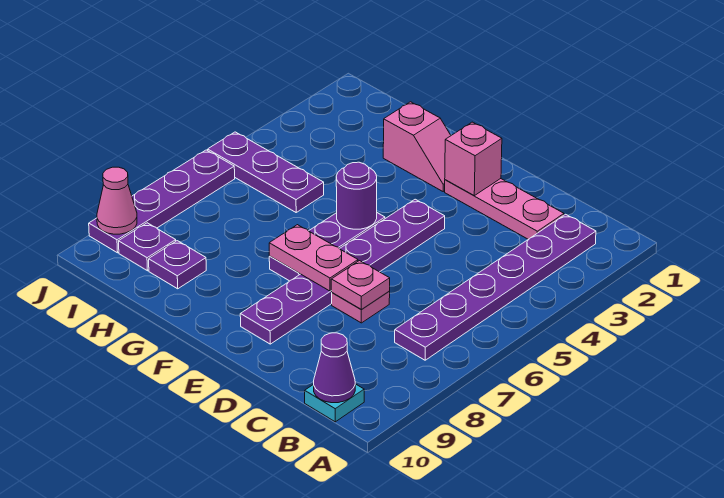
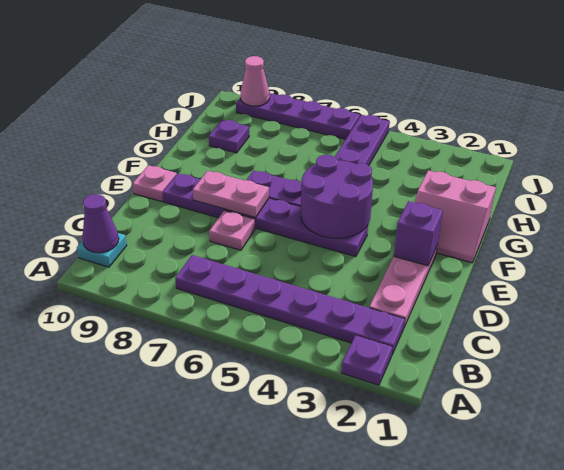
pink 1x1 plate [331,261,390,309] -> pink 1x1 plate moved to [133,165,177,202]
pink 1x1 brick [445,122,502,196] -> purple 1x1 brick [394,201,443,266]
pink 1x2 plate [269,225,358,291] -> pink 1x2 plate turned to [193,171,269,218]
pink 1x2 slope [383,102,451,192] -> pink 2x2 slope [415,170,496,263]
purple 1x1 round brick [336,162,377,229] -> purple 2x2 round brick [301,155,373,238]
purple 1x1 plate [119,223,176,271] -> purple 1x1 plate moved to [341,335,392,385]

